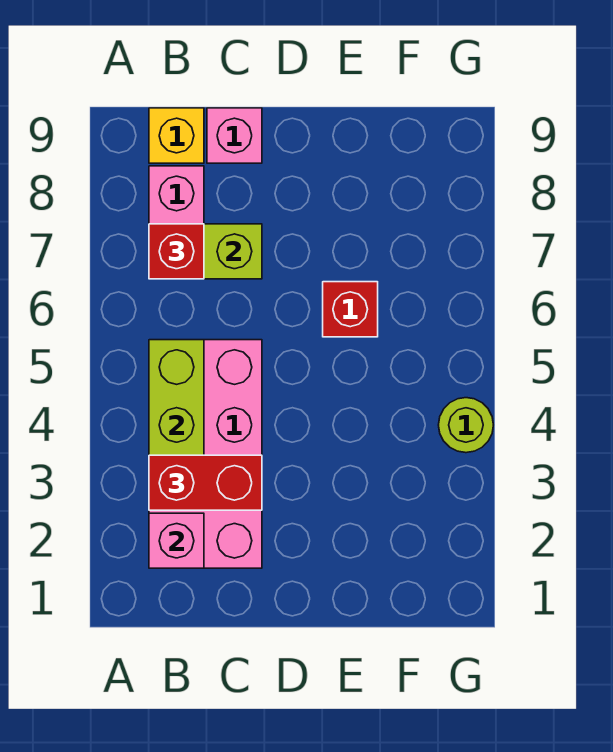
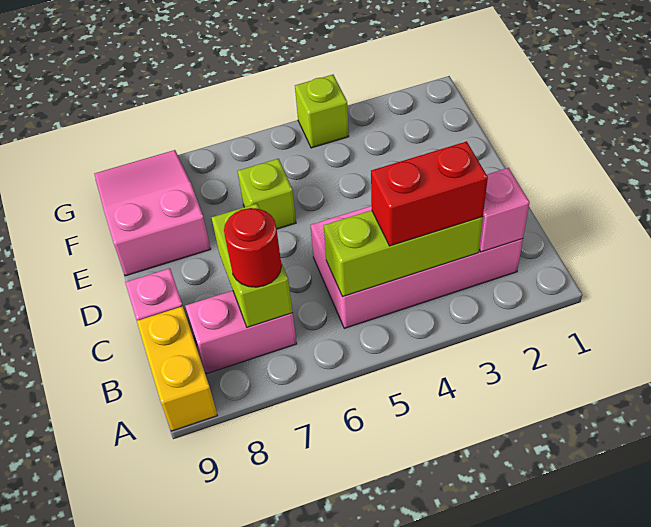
red 1x2 brick [149,455,262,510] -> red 1x2 brick turned to [371,141,488,246]
red 1x1 brick [149,224,204,279] -> red 1x1 round brick [224,208,282,287]
yellow 1x1 brick [149,108,204,163] -> yellow 1x2 brick [137,306,217,431]
red 1x1 brick [323,282,378,337] -> lime 1x1 brick [238,159,296,229]
none -> pink 2x3 slope [94,150,211,276]
lime 1x1 round brick [439,398,493,453] -> lime 1x1 brick [295,75,349,148]

